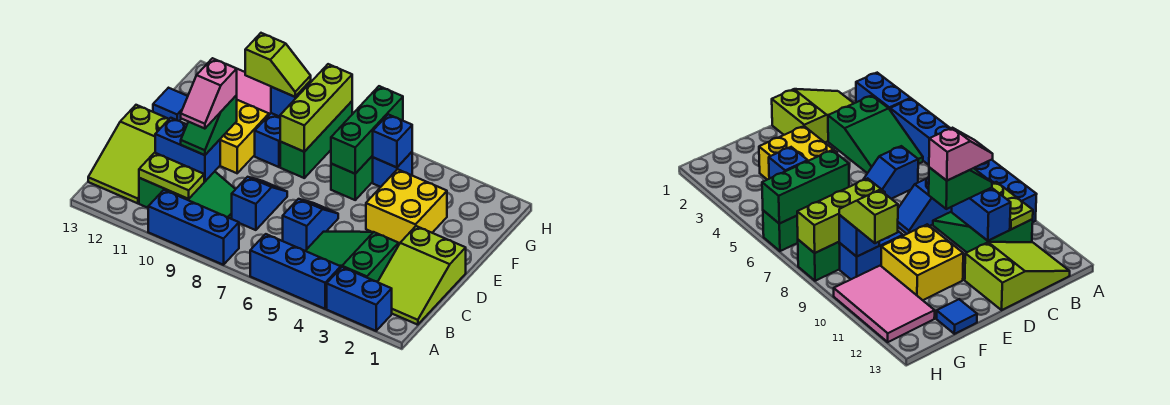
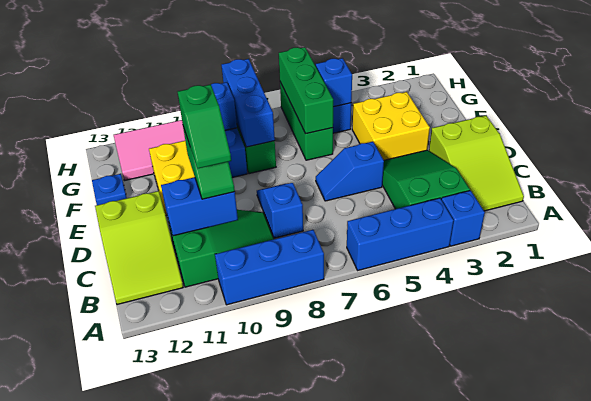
blue 1x2 brick [327,267,392,331] -> blue 1x1 brick [441,191,485,246]
green 2x3 slope [306,232,399,282] -> green 2x3 slope turned to [382,150,470,209]
lime 1x2 plate [139,153,204,199] -> none
blue 1x2 slope [283,199,338,251] -> blue 1x2 slope turned to [316,142,384,201]
pink 1x2 slope [181,58,237,129] -> green 1x2 slope [178,84,231,169]
lime 1x3 brick [280,64,352,152] -> blue 1x3 brick [221,59,275,147]
blue 1x1 tile [153,88,188,121] -> blue 1x1 plate [92,174,127,205]
lime 1x2 slope [245,33,311,97] -> none

